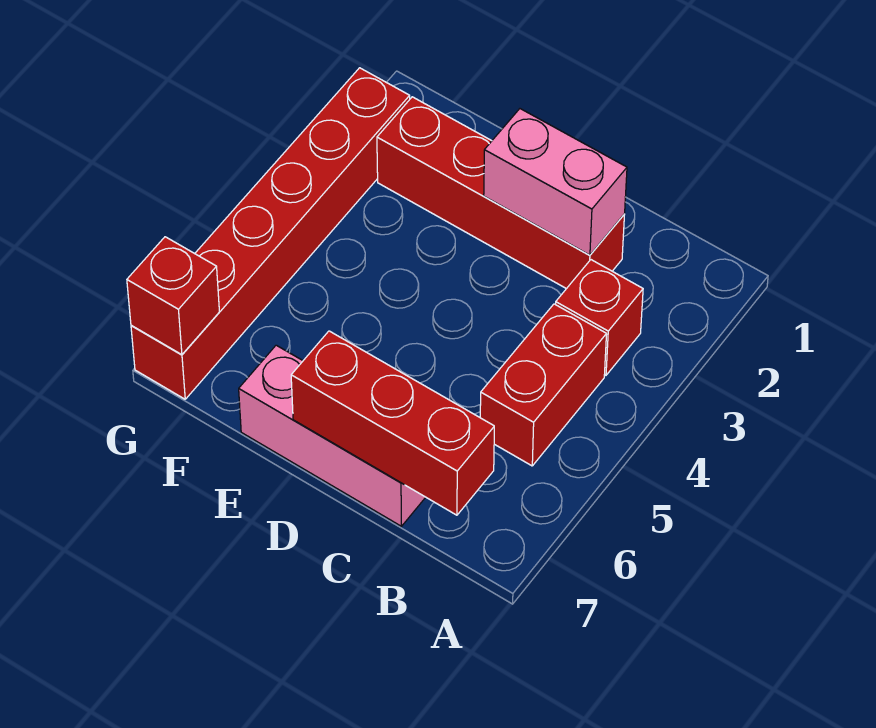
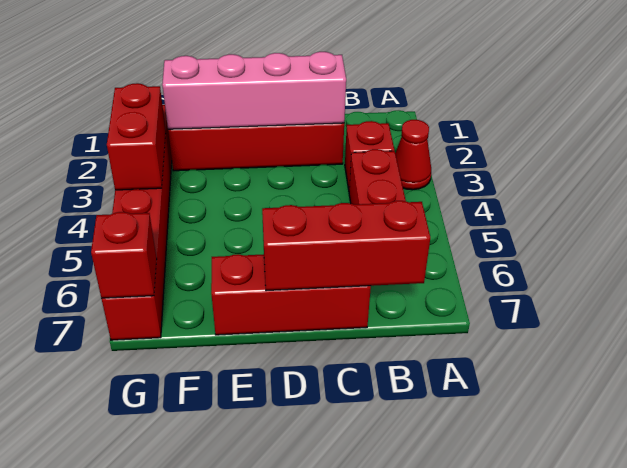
none -> red 1x1 cone [395,120,431,190]
pink 1x2 brick [484,109,627,255] -> pink 1x4 brick [162,52,346,129]
pink 1x3 brick [239,345,426,526] -> red 1x3 brick [211,254,371,335]
none -> red 1x2 brick [107,83,166,190]

